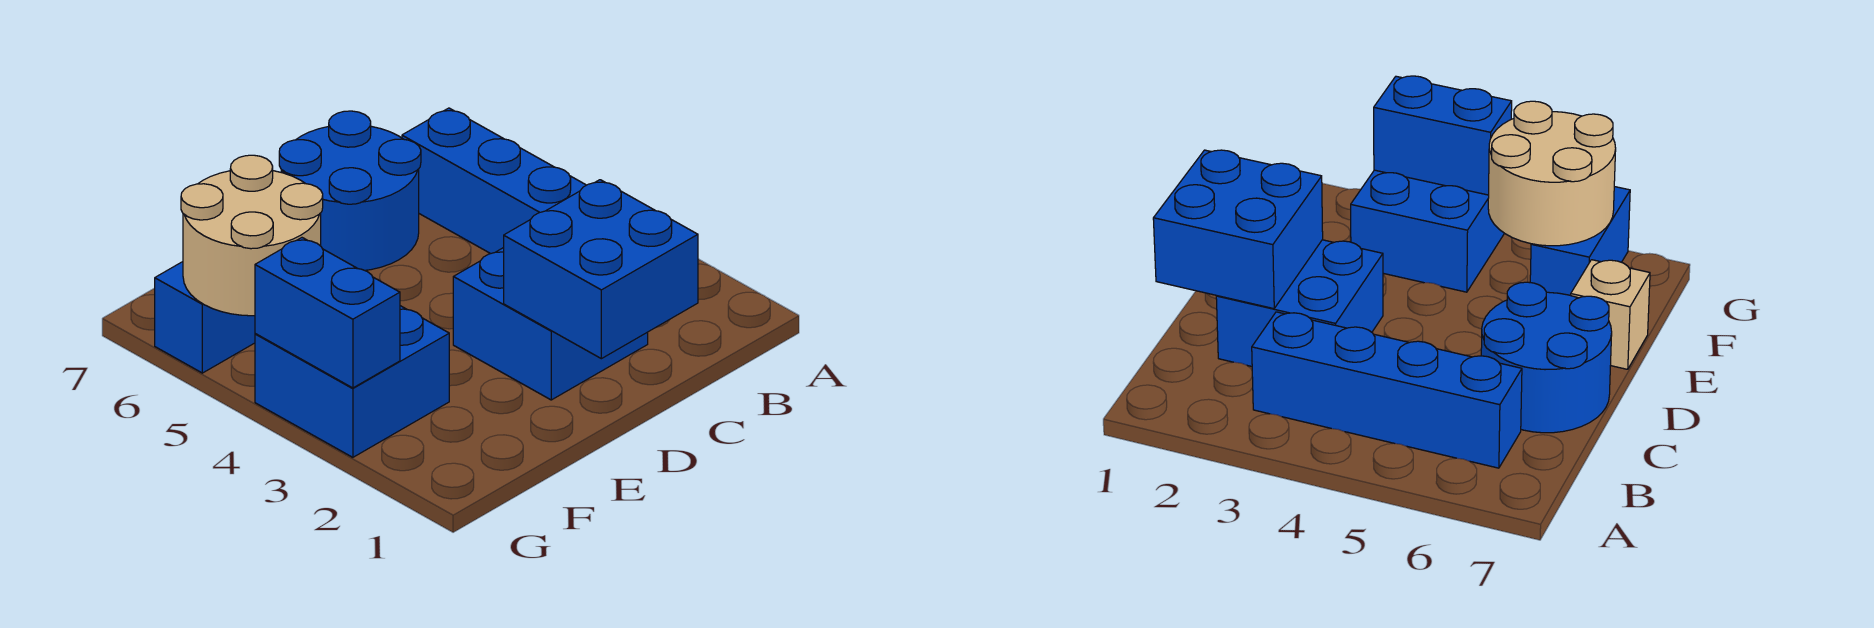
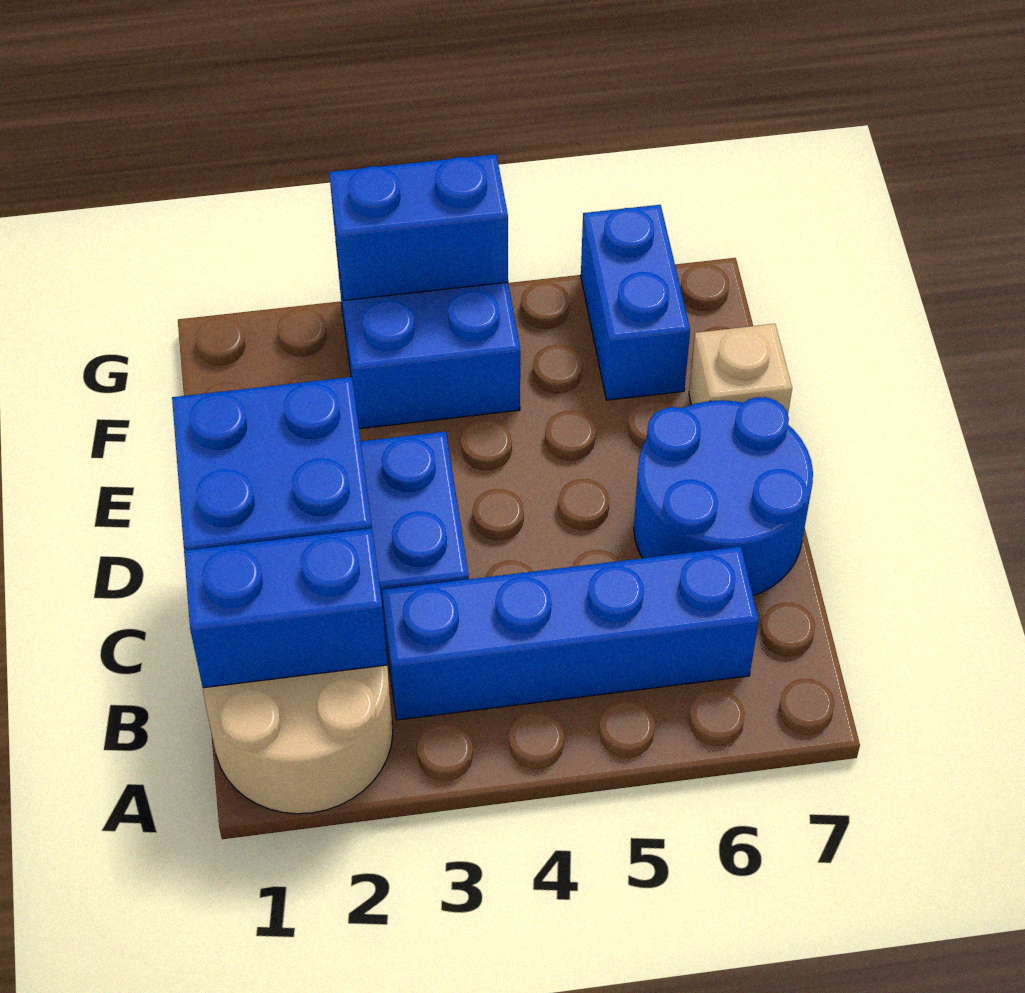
none -> blue 1x2 brick [184,529,387,688]
tan 2x2 round brick [181,155,323,316] -> tan 2x2 round brick moved to [203,665,393,814]

